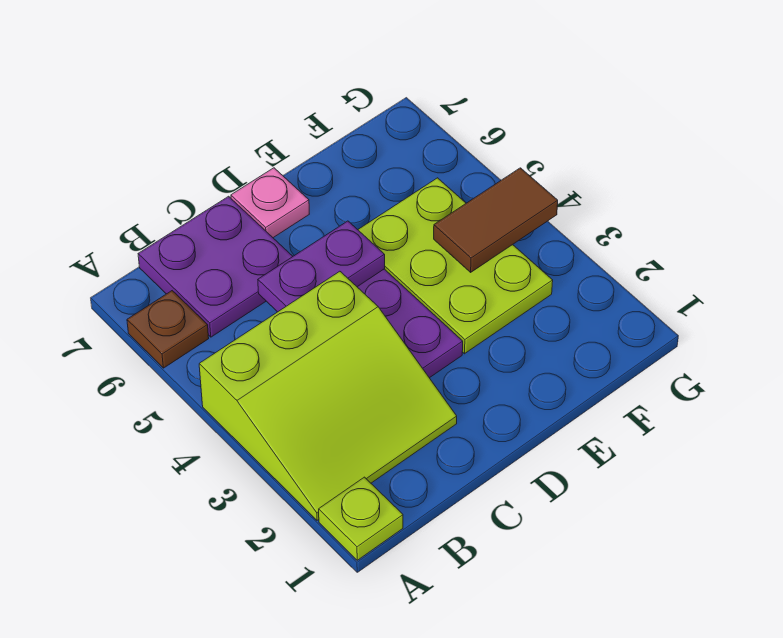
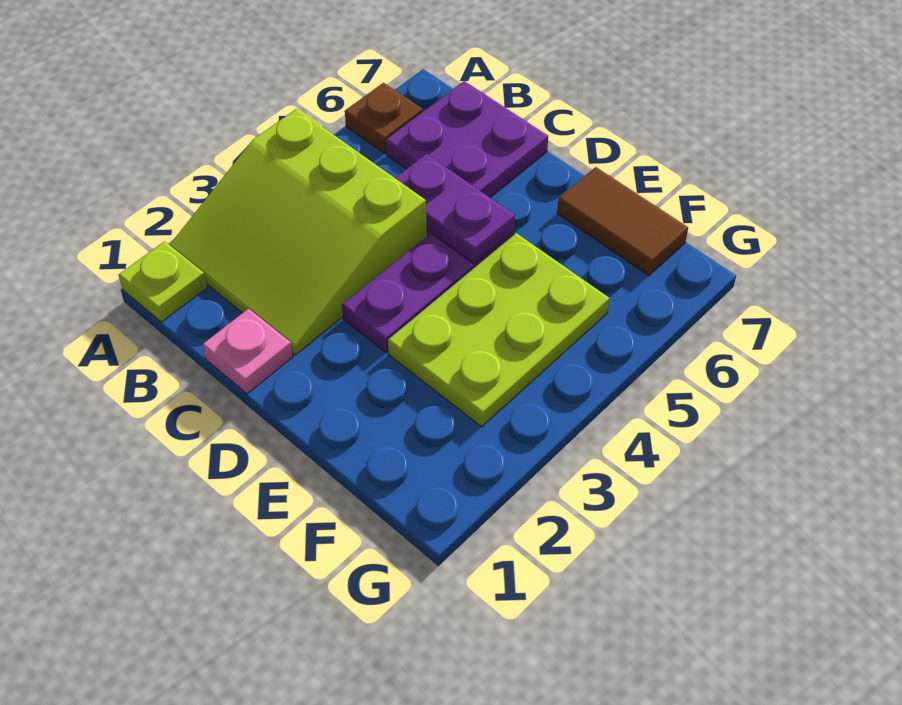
pink 1x1 plate [231,168,309,238] -> pink 1x1 plate moved to [202,309,293,394]
brown 1x2 tile [434,168,558,272] -> brown 1x2 tile moved to [557,167,688,275]

